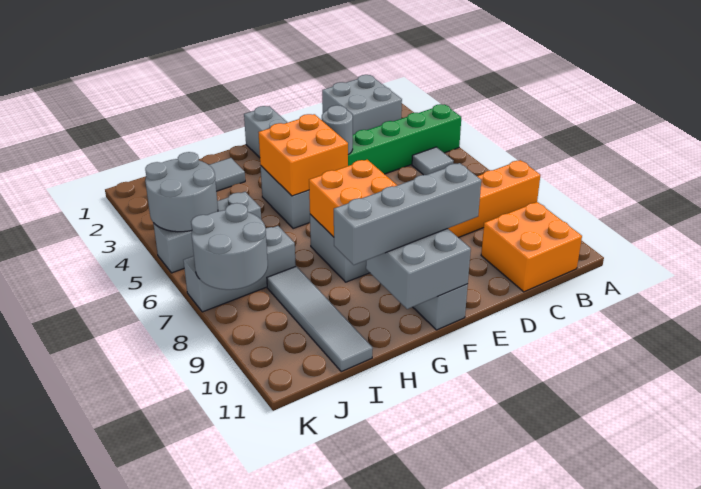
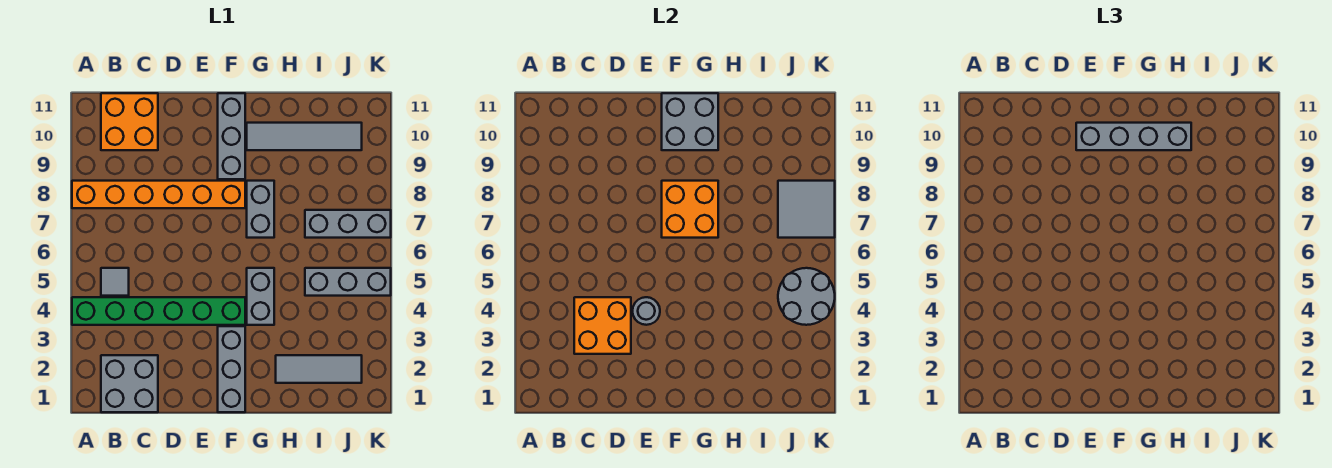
orange 2x2 brick [258,114,348,196] -> orange 2x2 brick moved to [574,297,631,354]
grey 1x4 tile [267,266,373,372] -> grey 1x4 tile turned to [247,123,362,150]
grey 2x2 round brick [191,203,268,290] -> grey 2x2 tile [778,181,835,238]

